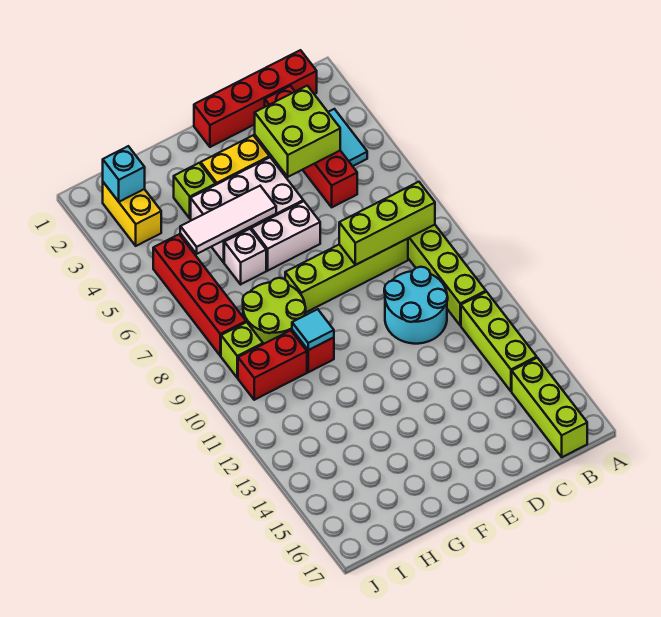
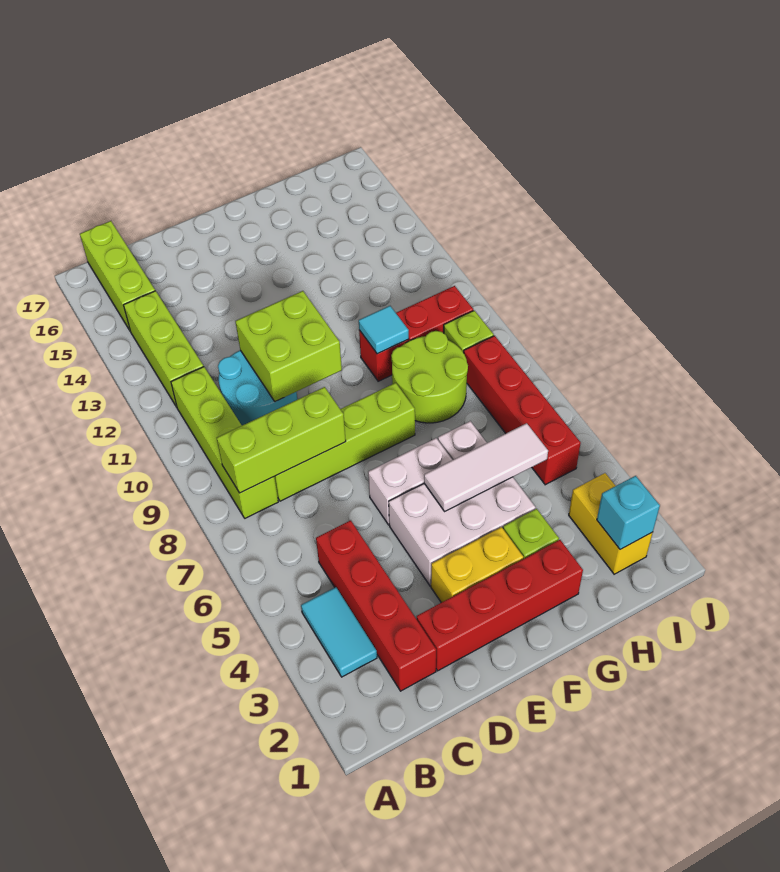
red 1x4 brick [194,50,317,147] -> red 1x4 brick moved to [417,540,583,671]
lime 2x2 brick [255,86,340,177] -> lime 2x2 brick moved to [235,291,342,401]

